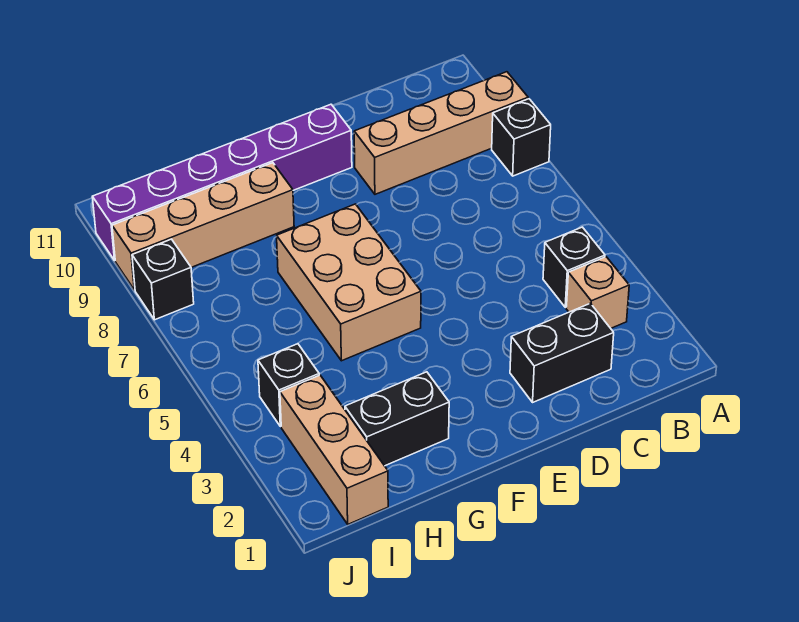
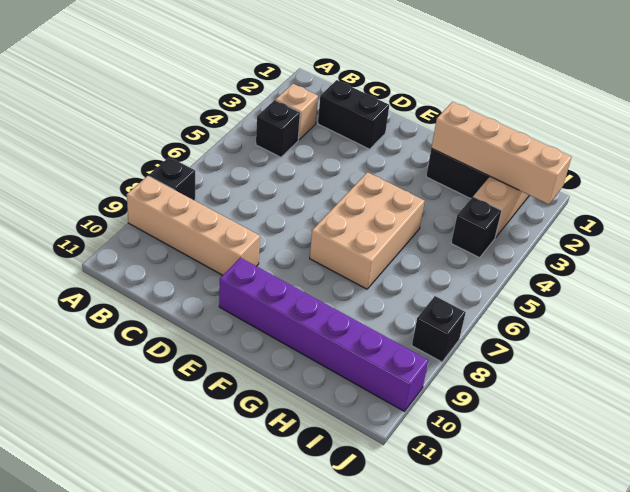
tan 1x4 brick [112,163,294,290] -> tan 1x4 brick moved to [431,102,572,204]

